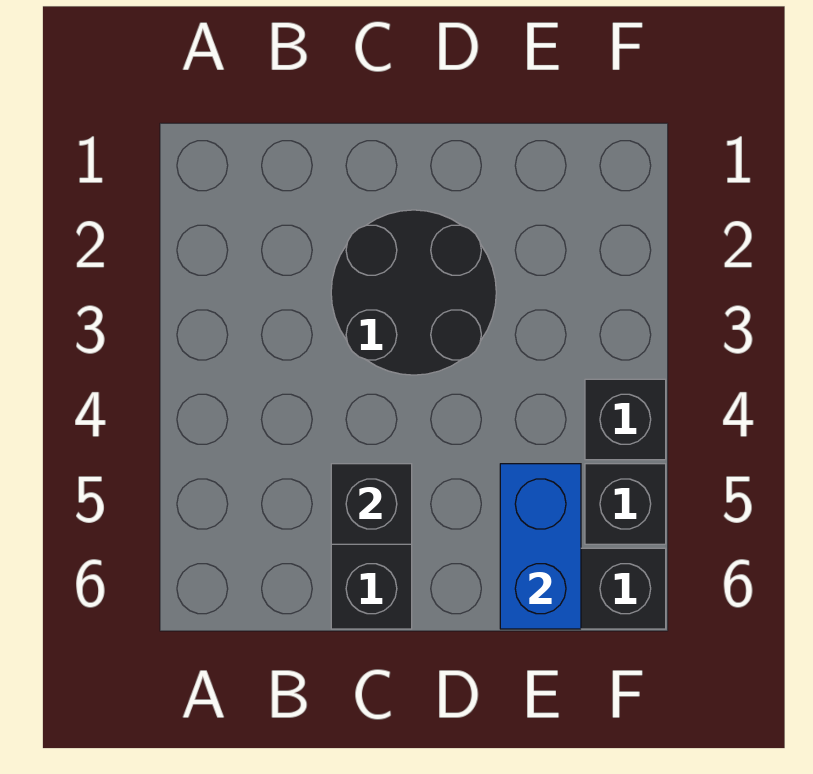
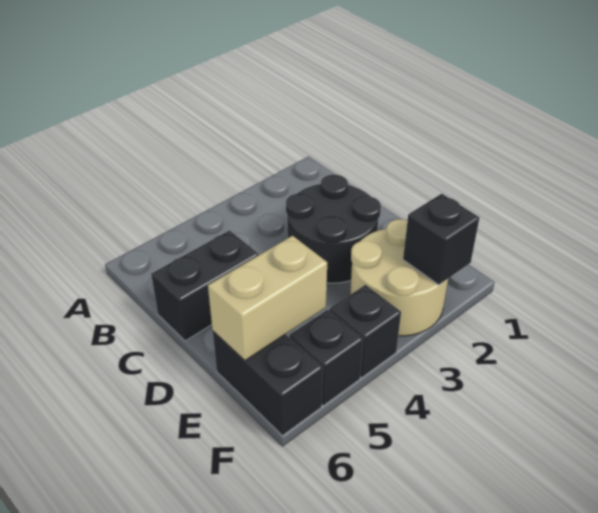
black 1x1 brick [331,464,412,544] -> black 1x1 brick moved to [403,194,479,285]
none -> tan 2x2 round brick [350,219,448,336]
blue 1x2 brick [500,464,581,629] -> tan 1x2 brick [208,236,327,361]

